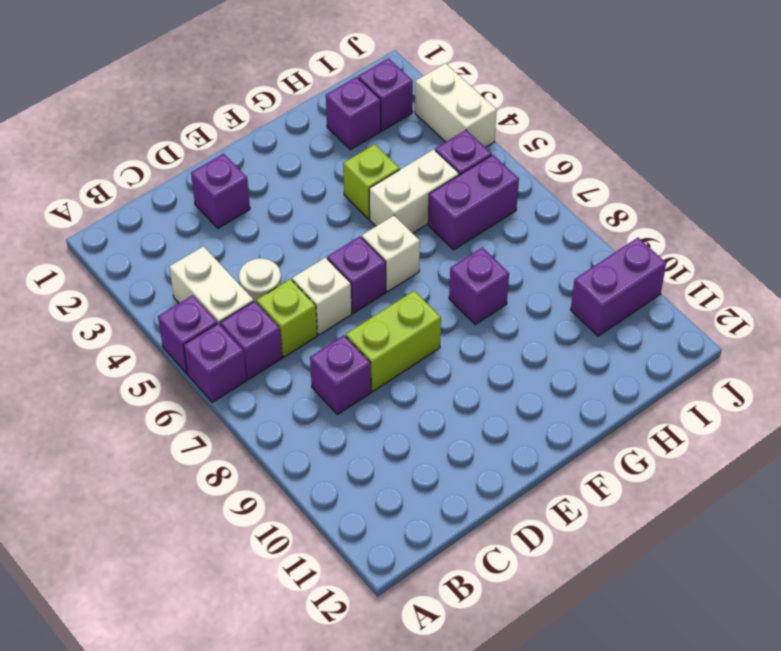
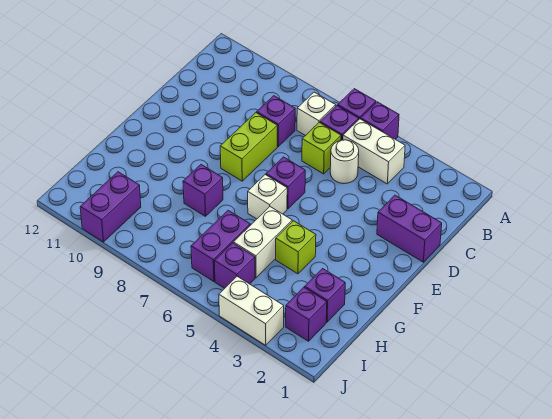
purple 1x1 brick [191,154,250,228] -> purple 1x2 brick [377,195,442,262]
white 1x1 brick [292,258,352,335] -> white 1x1 brick moved to [297,92,336,136]

